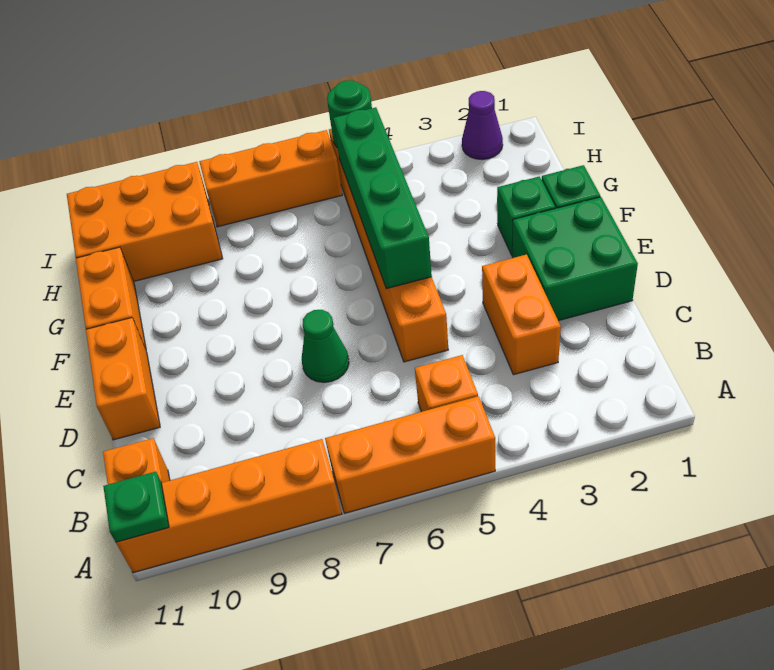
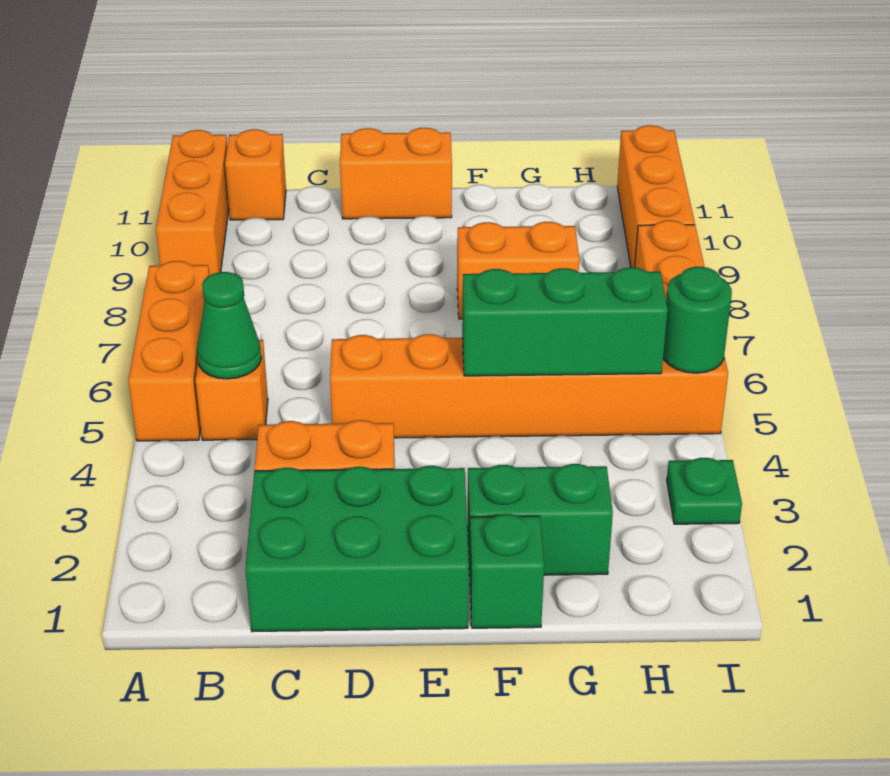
orange 1x4 brick [116,439,342,573] -> orange 1x3 brick [156,130,229,275]
green 1x1 plate [103,472,169,542] -> green 1x1 plate moved to [667,458,742,524]
green 2x2 brick [512,197,638,321] -> green 2x3 brick [245,466,469,632]
green 1x1 cone [302,310,349,382] -> green 1x1 cone moved to [197,272,261,379]
green 1x4 brick [333,107,432,289] -> green 1x3 brick [462,267,668,376]
green 1x1 brick [497,176,555,255] -> green 1x2 brick [467,464,613,576]
orange 1x2 brick [76,247,146,349] -> orange 1x2 brick moved to [457,222,579,319]
orange 2x3 brick [67,162,223,281] -> orange 1x3 brick [617,125,695,267]
purple 1x1 cone [462,91,503,160] -> none

